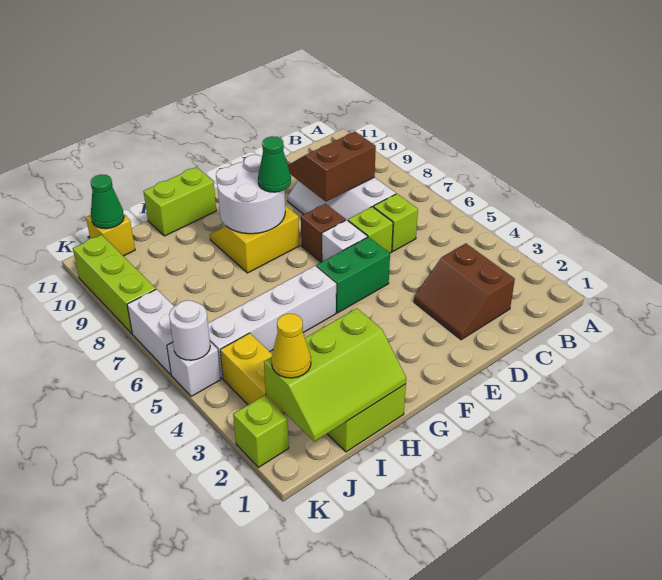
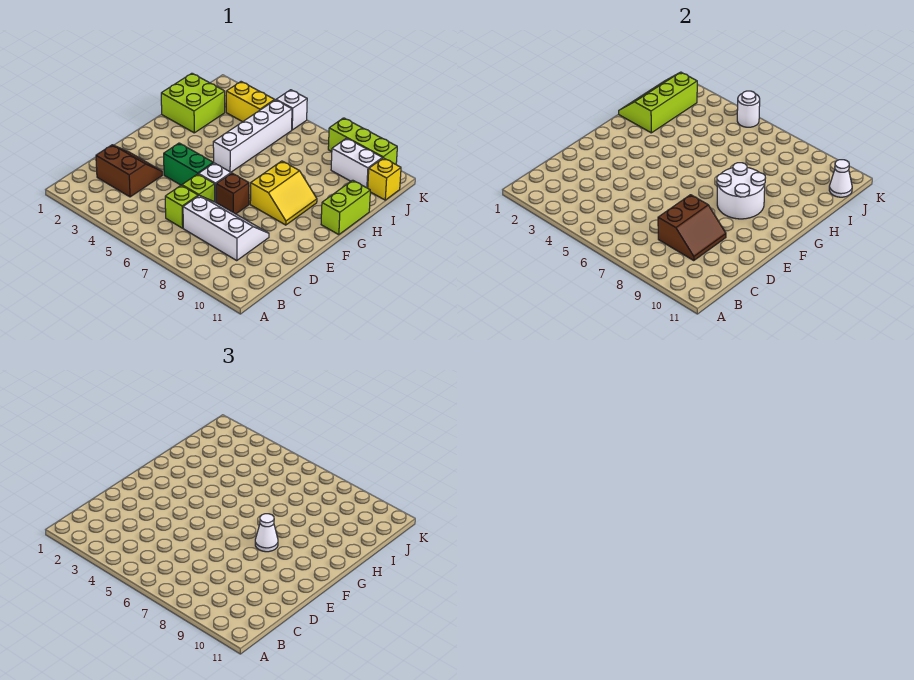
green 1x2 brick [316,237,390,313] -> green 1x2 brick turned to [164,143,213,185]
green 1x1 cone [258,136,291,192] -> white 1x1 cone [255,514,278,552]
yellow 1x1 cone [271,314,311,378] -> none
green 1x1 cone [91,175,124,229] -> white 1x1 cone [829,160,852,197]
lime 1x1 brick [233,395,289,467] -> none
white 1x2 brick [127,289,174,375] -> white 1x2 brick moved to [331,138,382,188]

